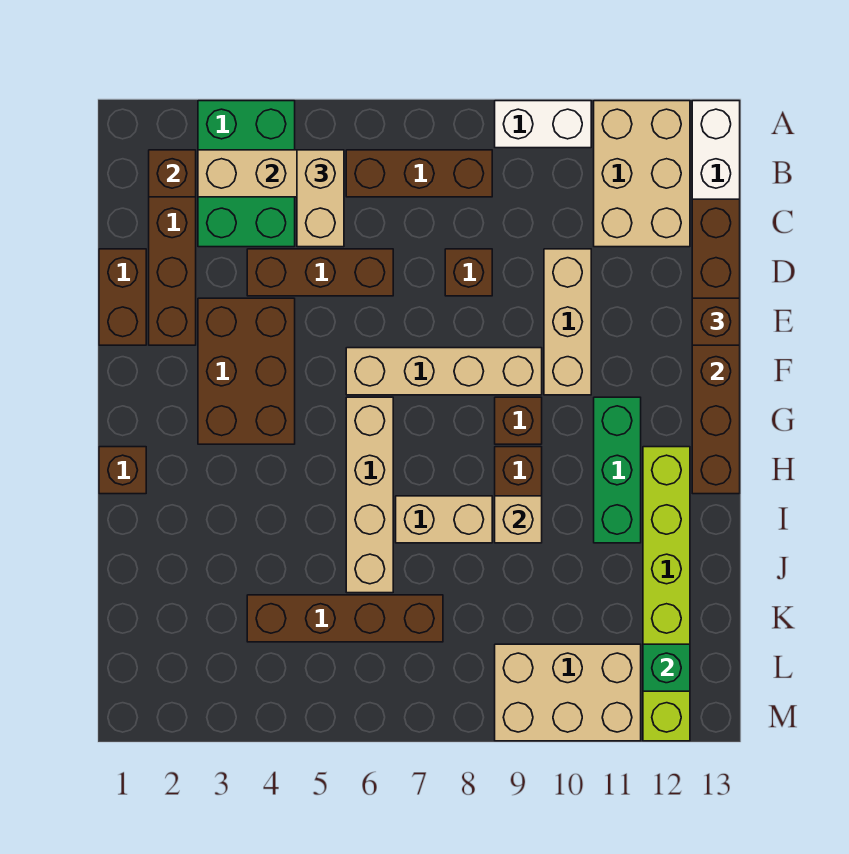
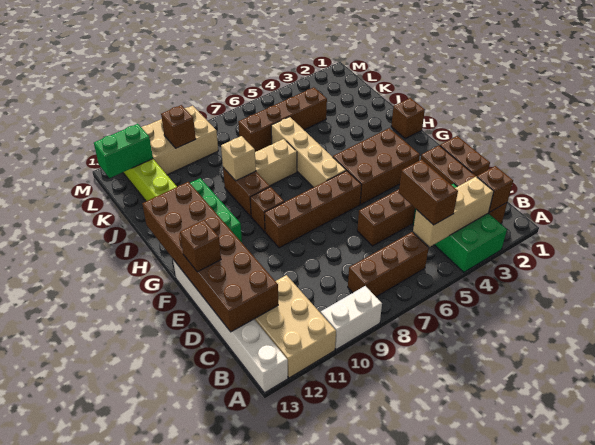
tan 1x2 brick [297,150,344,247] -> brown 1x2 brick [399,160,458,225]
brown 1x6 brick [692,199,740,494] -> brown 2x6 brick [142,182,278,332]
brown 1x1 brick [445,249,492,296] -> brown 1x1 brick moved to [161,105,196,148]
tan 1x3 brick [544,249,591,395] -> none
brown 2x3 brick [198,298,295,444] -> brown 2x3 brick turned to [333,128,420,204]
tan 1x4 brick [346,348,542,395] -> brown 1x4 brick [265,171,362,248]
green 1x1 brick [643,644,690,691] -> green 1x2 brick [94,124,153,178]

